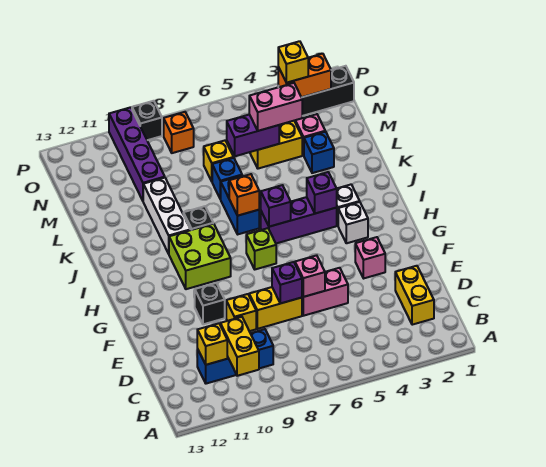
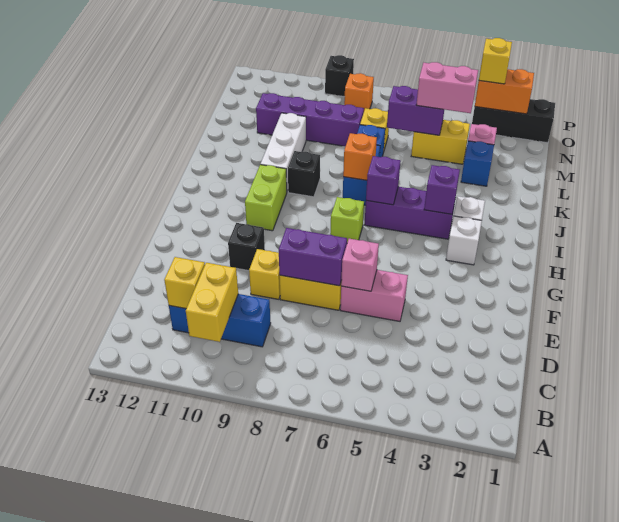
yellow 1x2 brick [395,266,434,325] -> none
purple 1x1 brick [272,262,302,303] -> purple 1x2 brick [279,228,347,286]
pink 1x1 brick [355,237,385,278] -> none
lime 2x2 brick [169,224,231,289] -> lime 1x2 brick [245,165,287,231]
purple 1x4 brick [109,107,165,201] -> purple 1x4 brick turned to [256,93,364,146]

